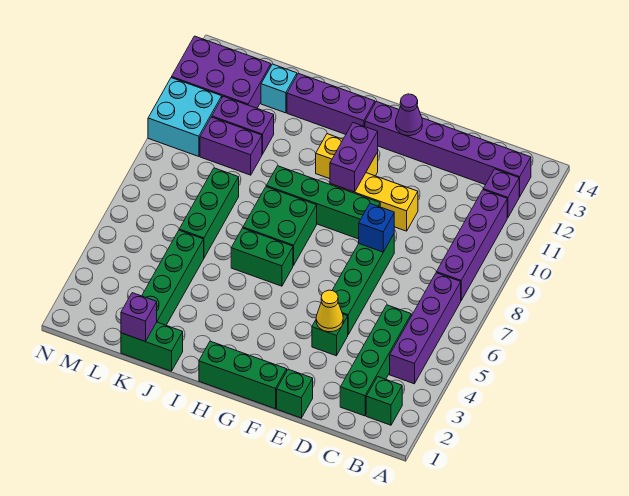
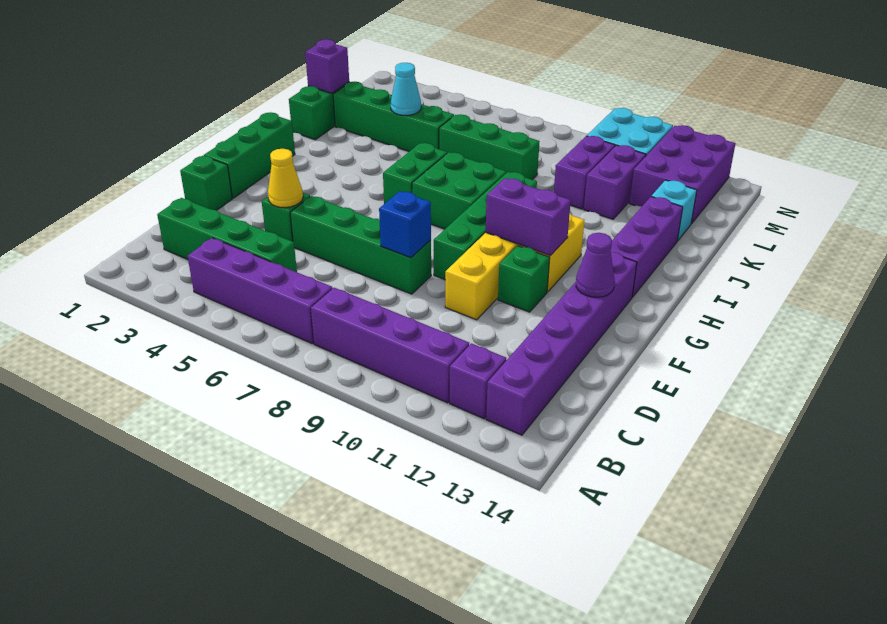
green 1x1 brick [366,377,402,425] -> green 1x1 brick moved to [498,246,550,312]
none -> cyan 1x1 cone [391,63,421,115]

